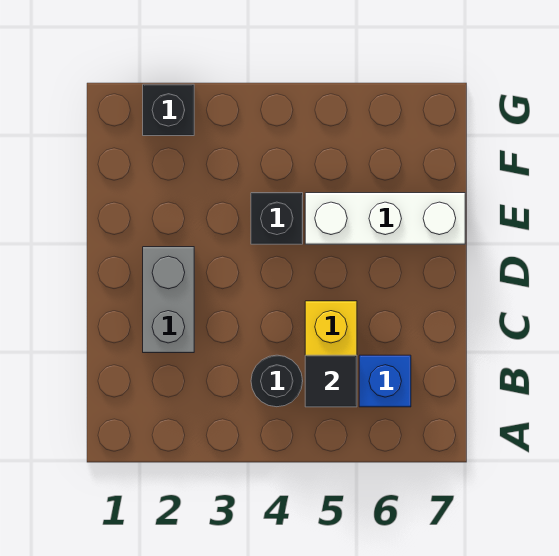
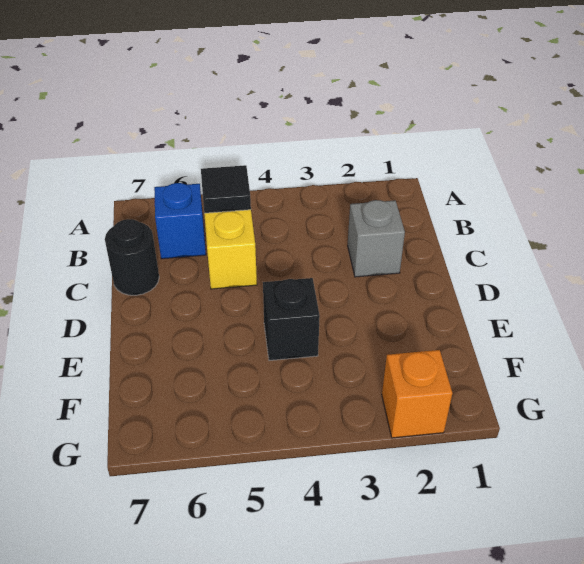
black 1x1 round brick [251,355,303,407] -> black 1x1 round brick moved to [105,219,159,295]
grey 1x2 brick [143,247,194,353] -> grey 1x1 brick [348,200,405,277]
white 1x3 brick [305,193,465,244] -> none
black 1x1 brick [143,84,194,136] -> orange 1x1 brick [382,350,452,438]

